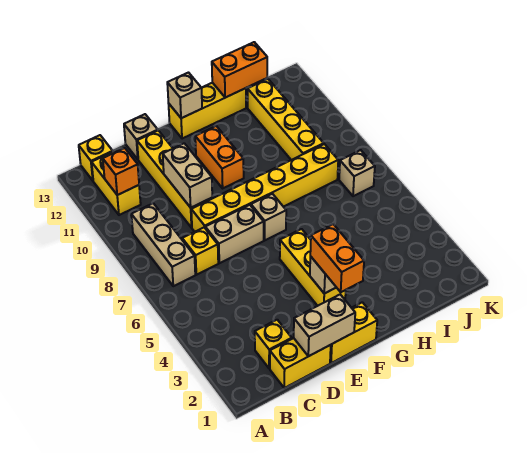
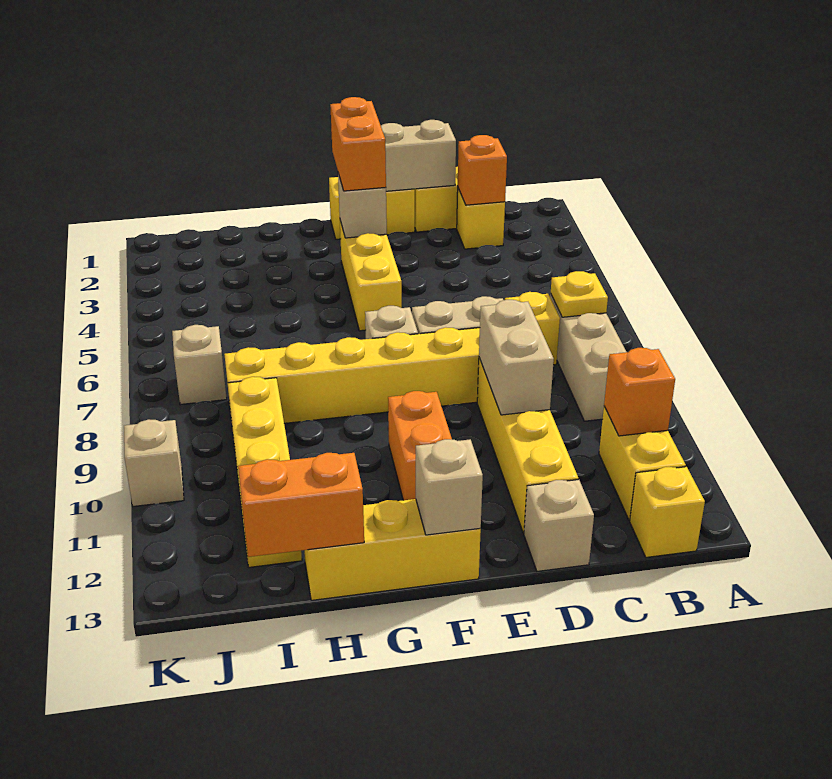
none -> yellow 1x1 plate [551,271,608,317]
none -> orange 1x1 brick [458,135,507,205]
none -> tan 1x1 brick [124,419,184,506]

